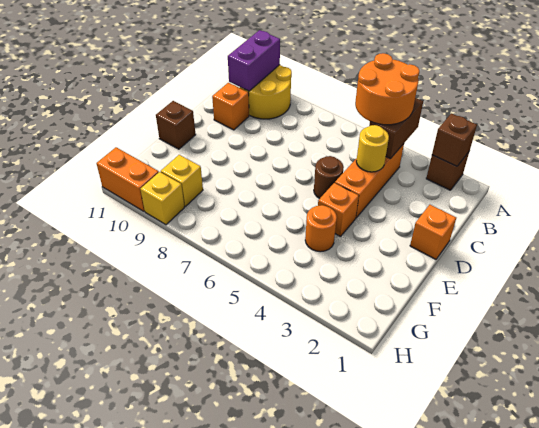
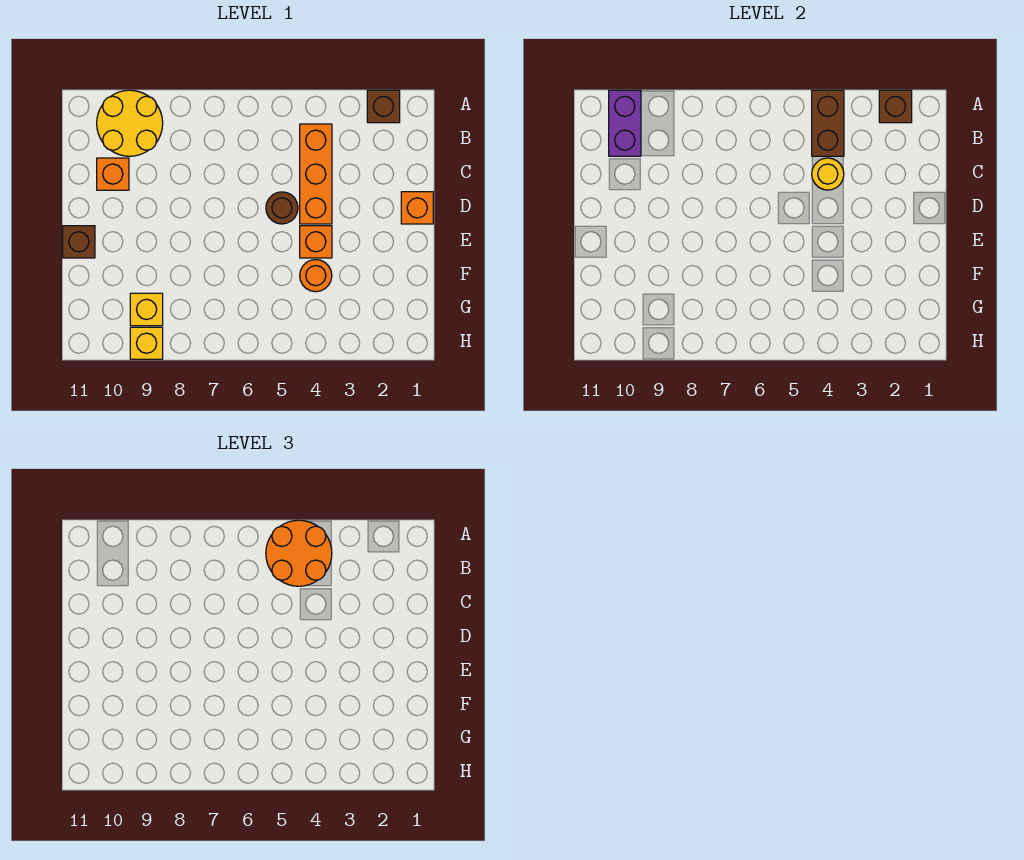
orange 1x2 brick [97,147,159,211] -> none

